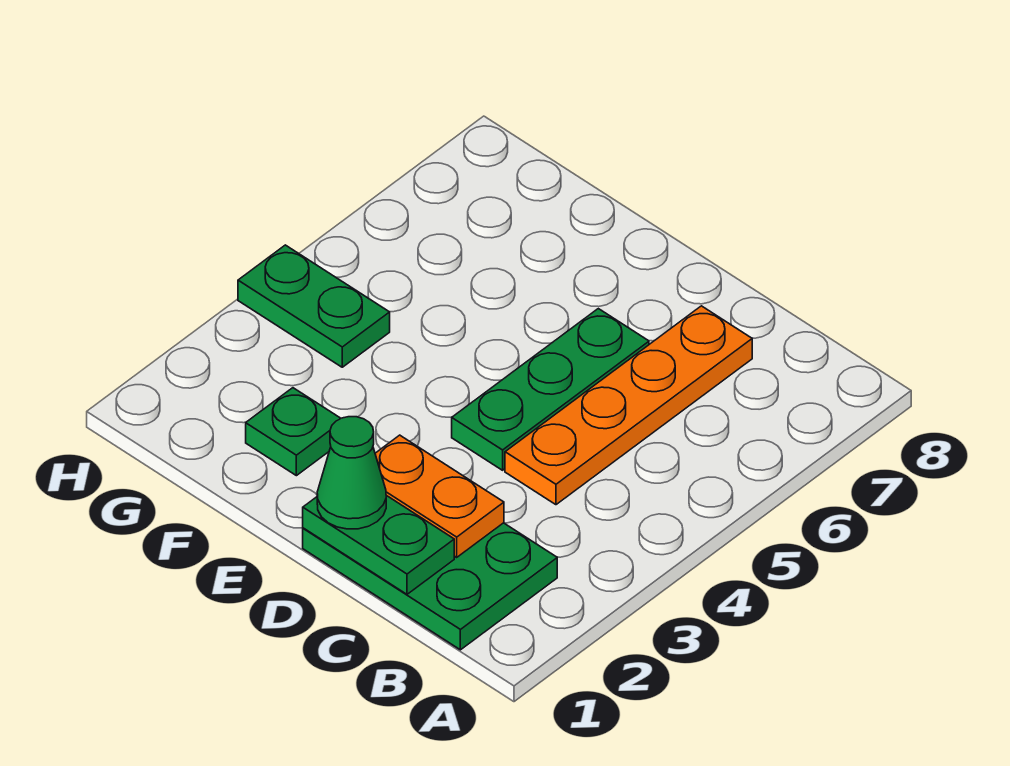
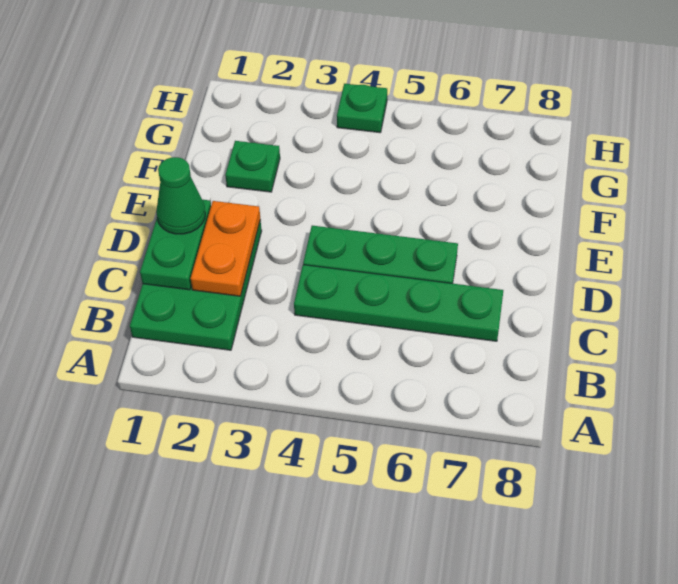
orange 1x4 plate [505,306,752,505] -> green 1x4 plate [294,265,503,341]
green 1x2 plate [238,245,390,367] -> green 1x1 plate [337,84,387,133]

